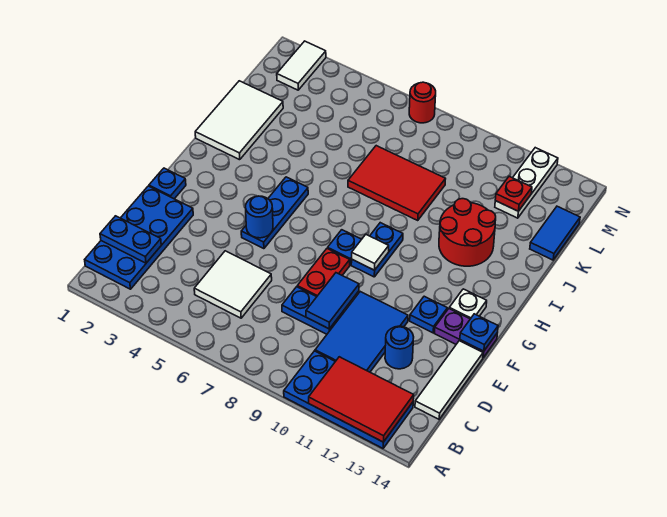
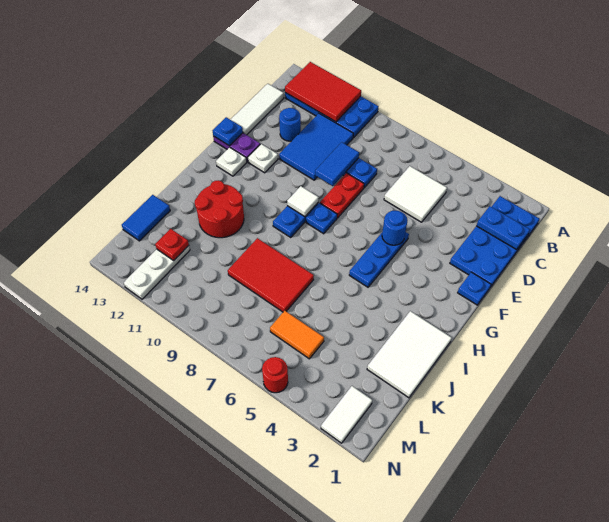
blue 1x1 plate [410,296,447,333] -> white 1x1 plate [248,144,278,173]
none -> orange 1x2 tile [270,311,324,359]
red 1x1 round brick [409,82,436,123] -> red 1x1 round brick moved to [262,357,288,393]

